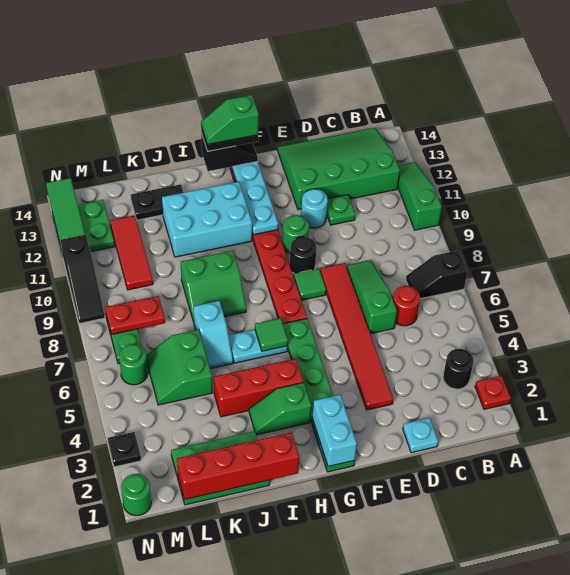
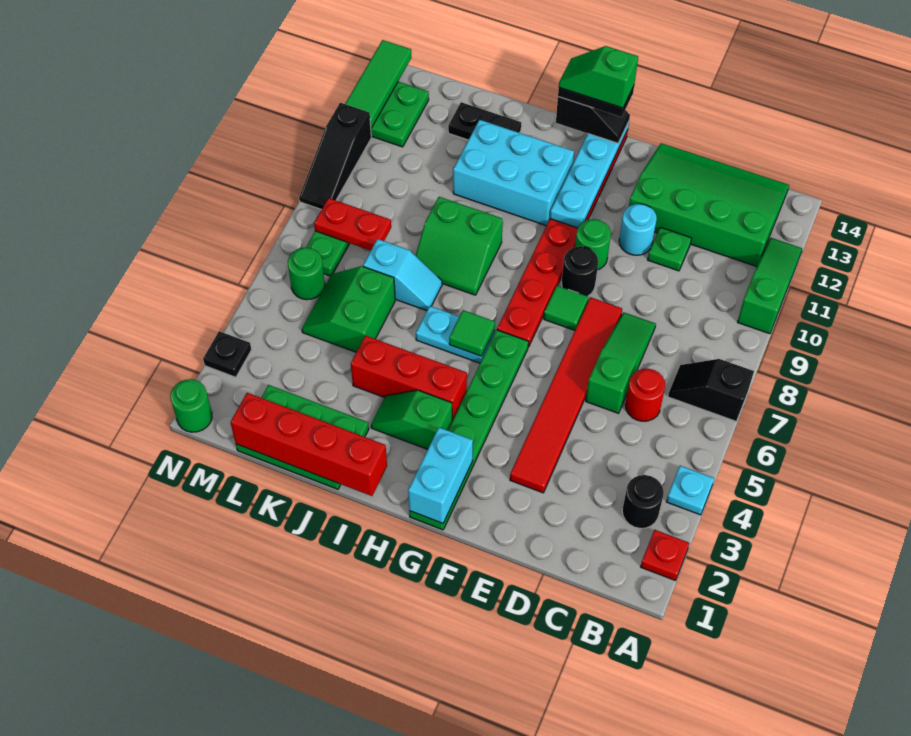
cyan 1x1 plate [403,418,438,453] -> cyan 1x1 plate moved to [666,466,714,515]
cyan 1x2 slope [194,301,233,369] -> cyan 1x2 slope turned to [363,239,442,311]
red 1x3 tile [110,215,153,290] -> none

